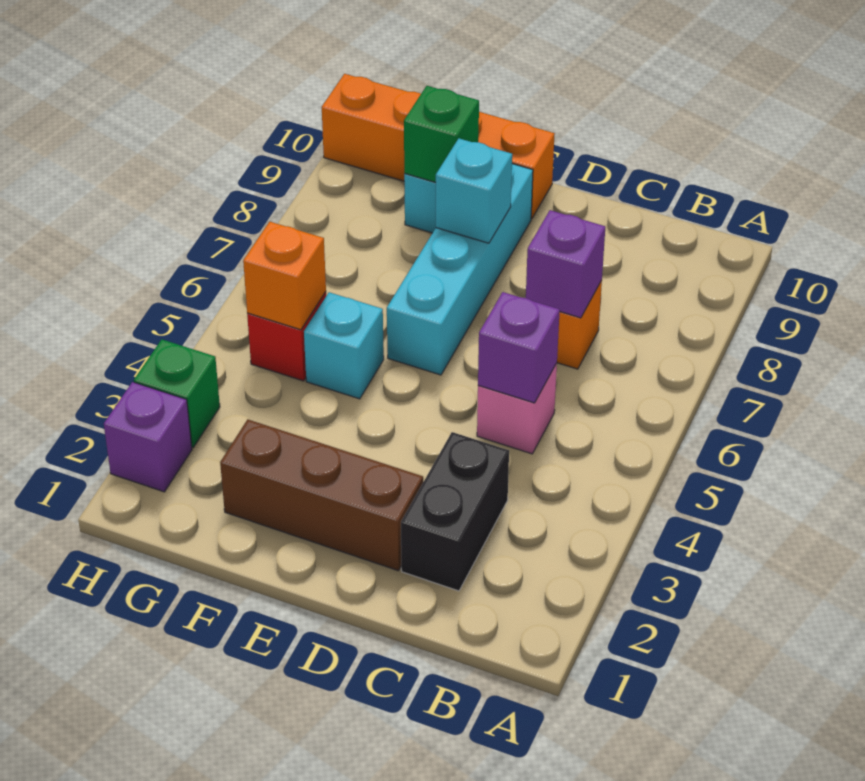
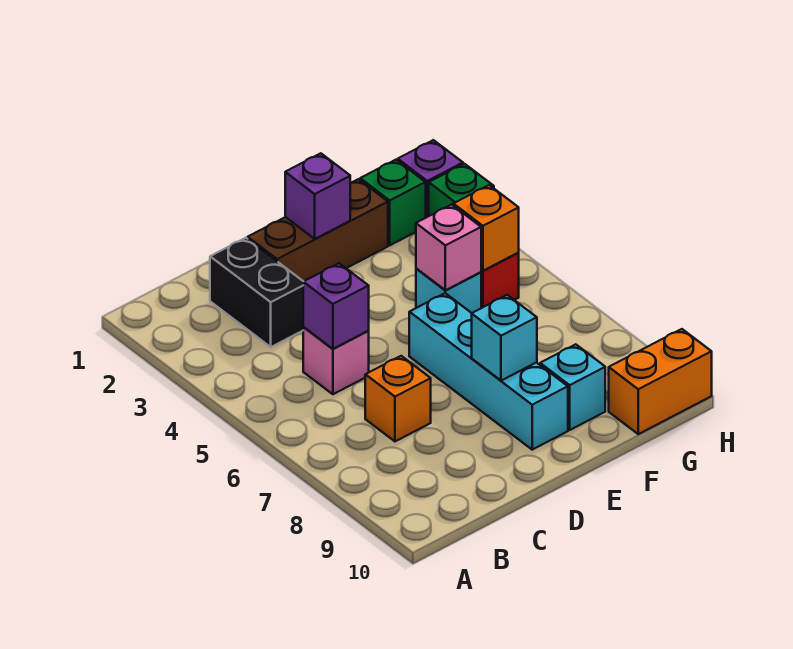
purple 1x1 brick [526,210,605,318] -> purple 1x1 brick moved to [285,153,350,239]
orange 1x4 brick [322,74,555,219] -> orange 1x2 brick [609,329,712,434]
none -> pink 1x1 brick [416,205,481,290]
green 1x1 brick [404,86,479,183] -> green 1x1 brick moved to [360,160,426,245]

